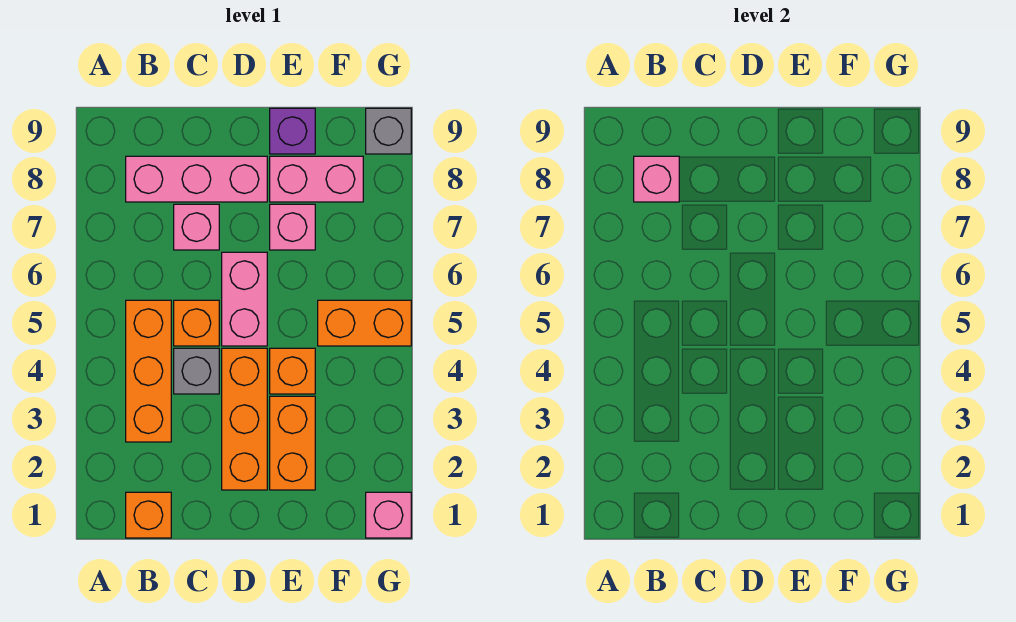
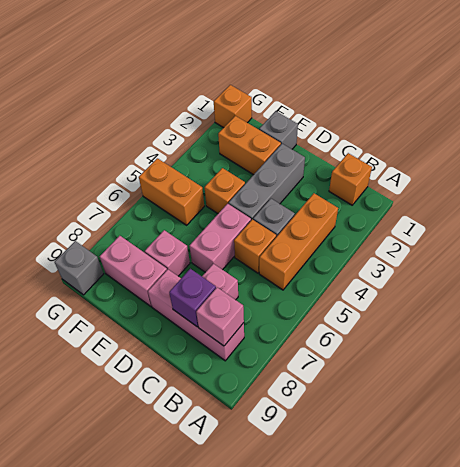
orange 1x3 brick [222,348,267,490] -> grey 1x3 brick [229,144,305,220]
none -> grey 1x1 brick [259,111,298,149]
orange 1x2 brick [270,396,315,490] -> orange 1x2 brick turned to [218,116,281,175]
purple 1x1 brick [270,108,315,154] -> purple 1x1 brick moved to [169,269,216,327]
pink 1x1 brick [366,492,411,538] -> orange 1x1 brick [214,85,252,128]

